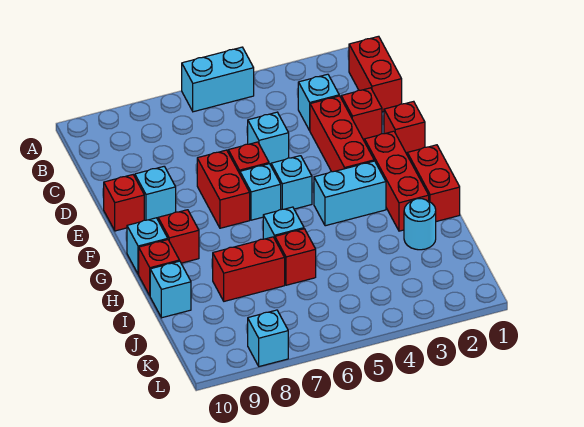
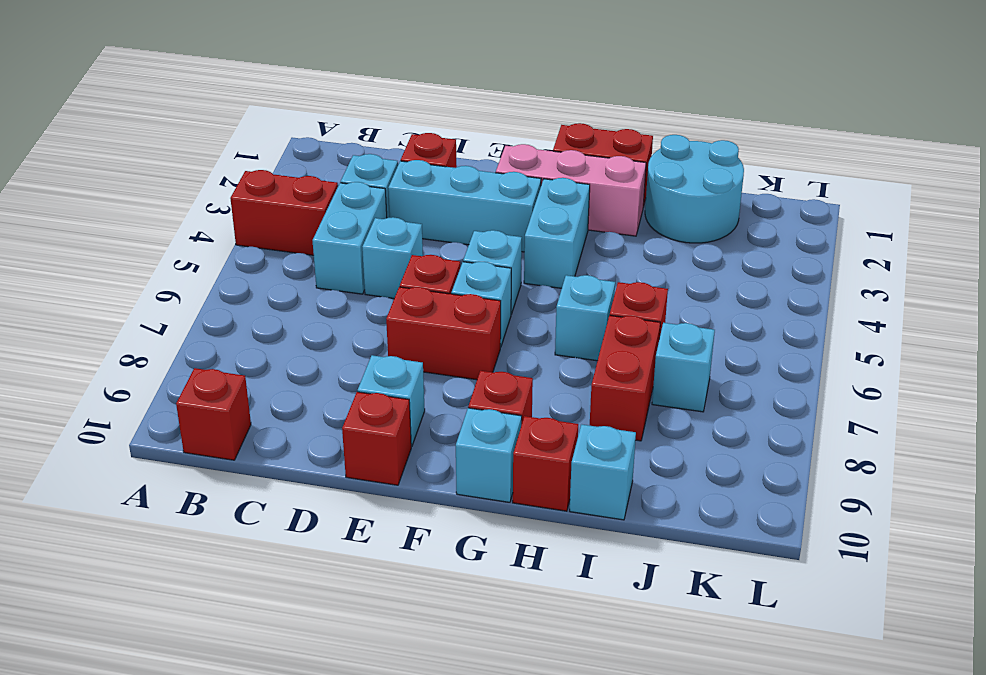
cyan 1x2 brick [182,47,254,112] -> cyan 1x2 brick moved to [313,182,387,294]
red 1x2 brick [349,36,402,112] -> red 1x2 brick moved to [230,170,338,255]
red 1x3 brick [310,96,374,172] -> cyan 1x3 brick [388,160,541,252]
red 1x1 brick [384,101,425,154] -> red 1x1 brick moved to [176,368,251,460]
red 1x3 brick [364,131,429,231] -> pink 1x3 brick [496,144,646,236]
cyan 1x1 round brick [404,199,436,250] -> cyan 2x2 round brick [645,135,744,243]
cyan 1x1 brick [248,310,288,366] -> cyan 1x1 brick moved to [652,323,715,412]

